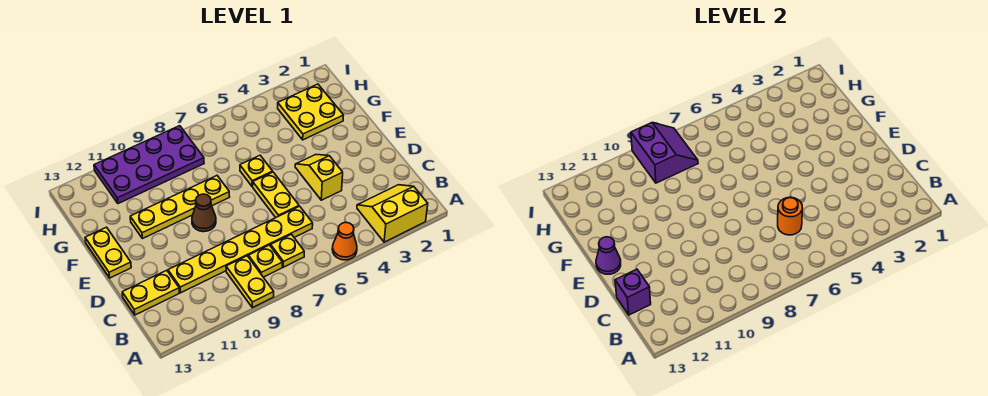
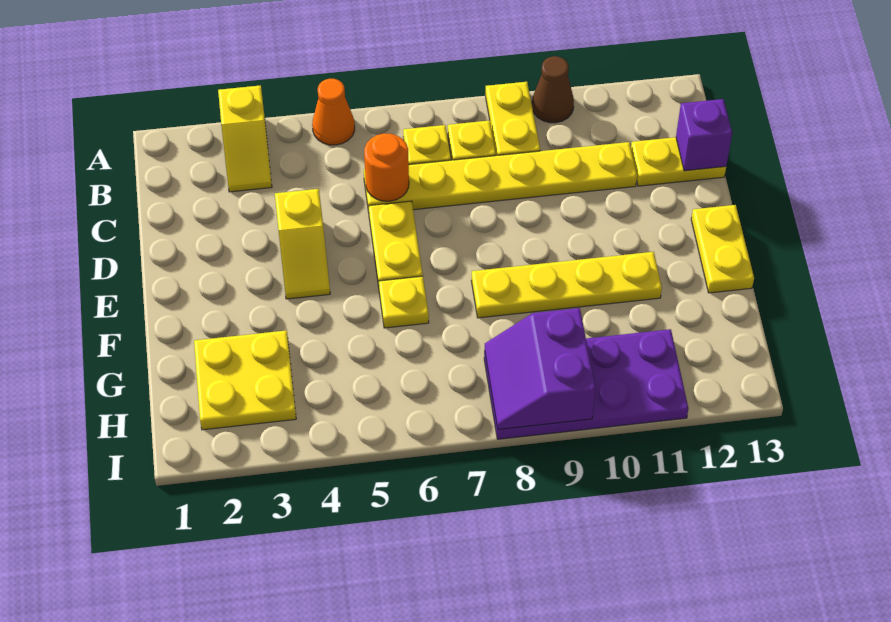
yellow 2x2 slope [357,185,428,242] -> yellow 1x2 slope [218,85,272,192]
brown 1x1 cone [192,194,216,232] -> brown 1x1 cone moved to [532,56,574,123]
purple 1x1 cone [596,237,621,274] -> none

